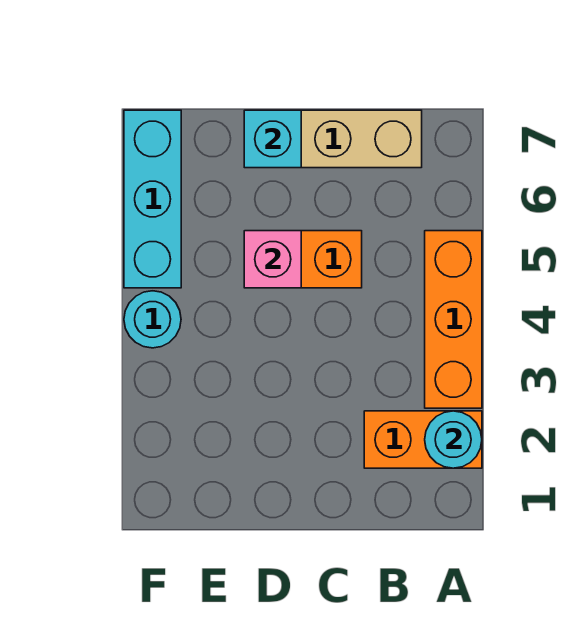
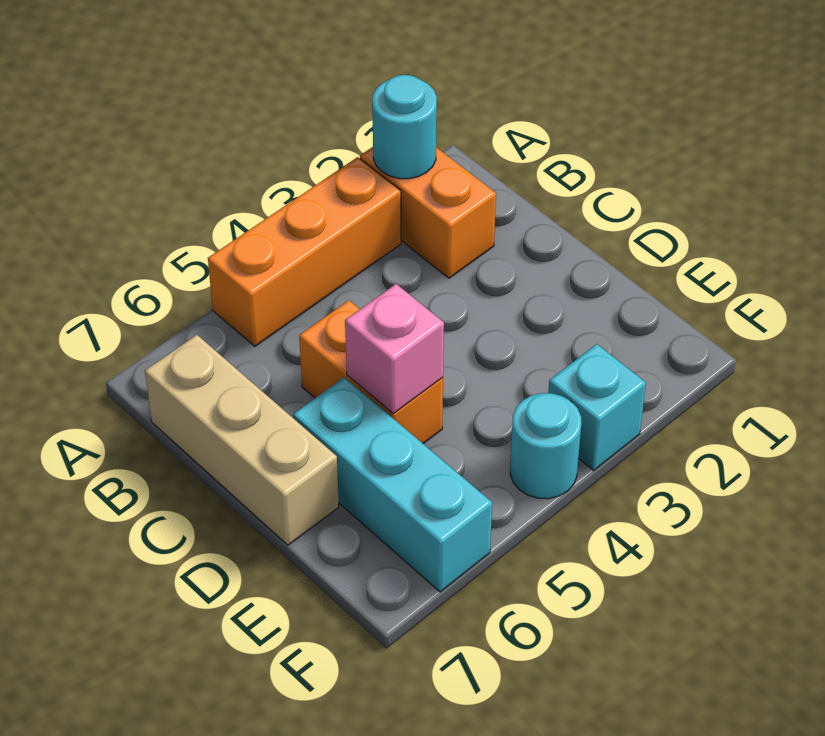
cyan 1x1 brick [244,110,301,168] -> cyan 1x1 brick moved to [548,344,646,470]
cyan 1x3 brick [124,110,181,288] -> cyan 1x3 brick turned to [293,377,492,592]

